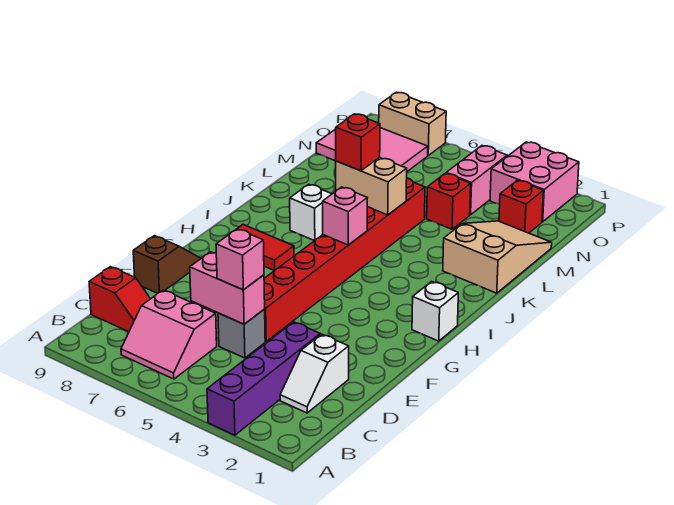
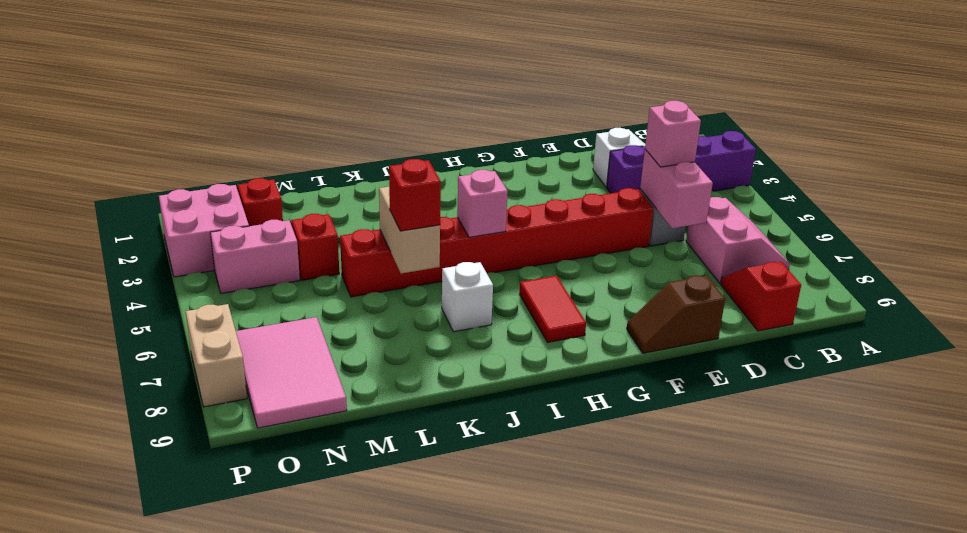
white 1x1 brick [412,281,458,341] -> none
tan 2x3 slope [443,221,552,293] -> none

